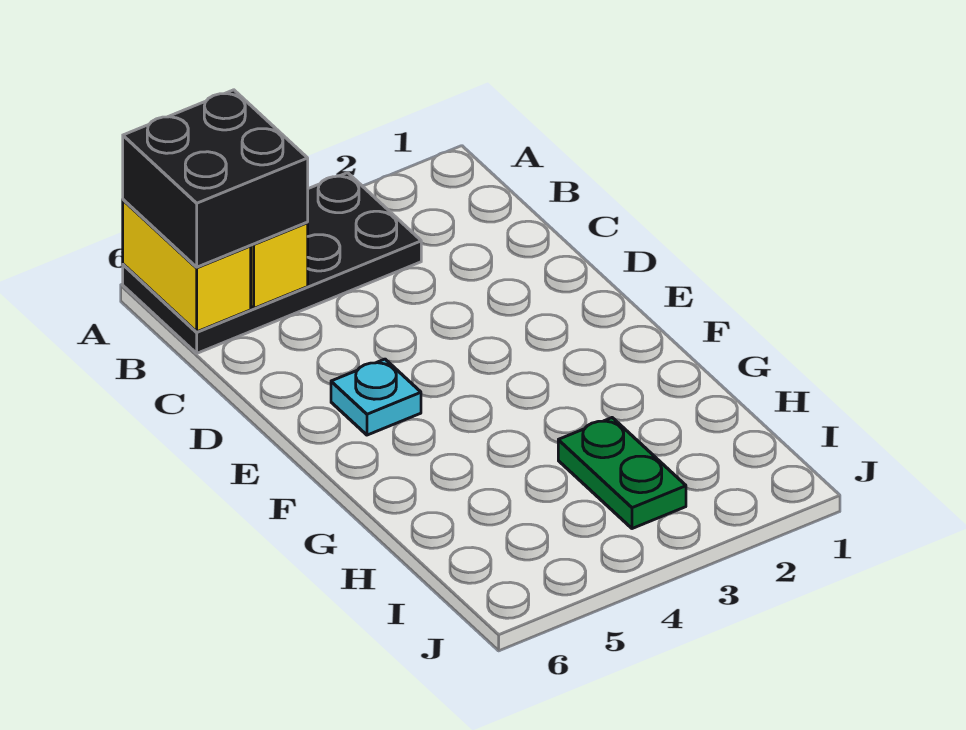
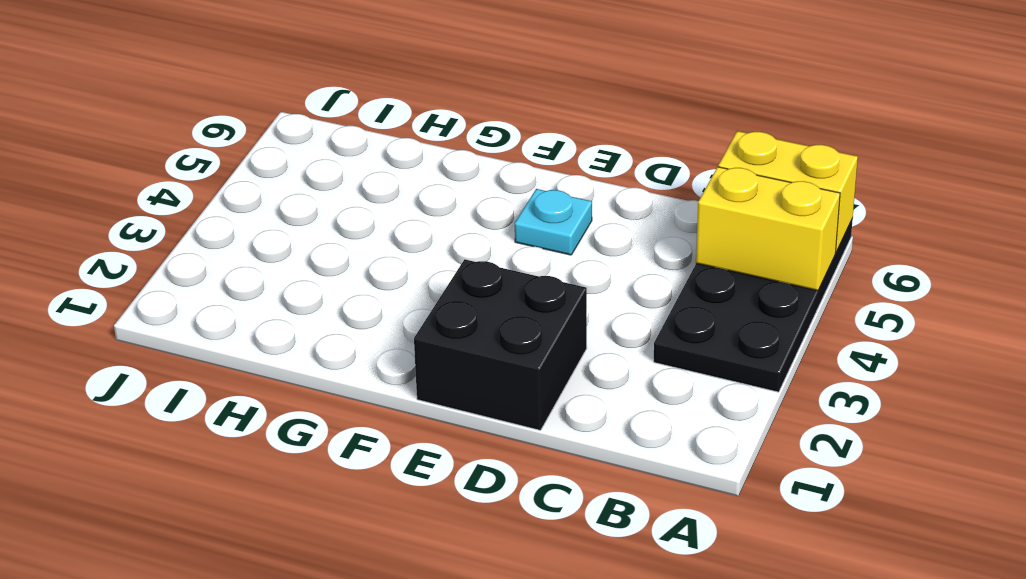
black 2x2 brick [123,90,308,267] -> black 2x2 brick moved to [414,259,587,430]
green 1x2 plate [558,418,686,529] -> none

